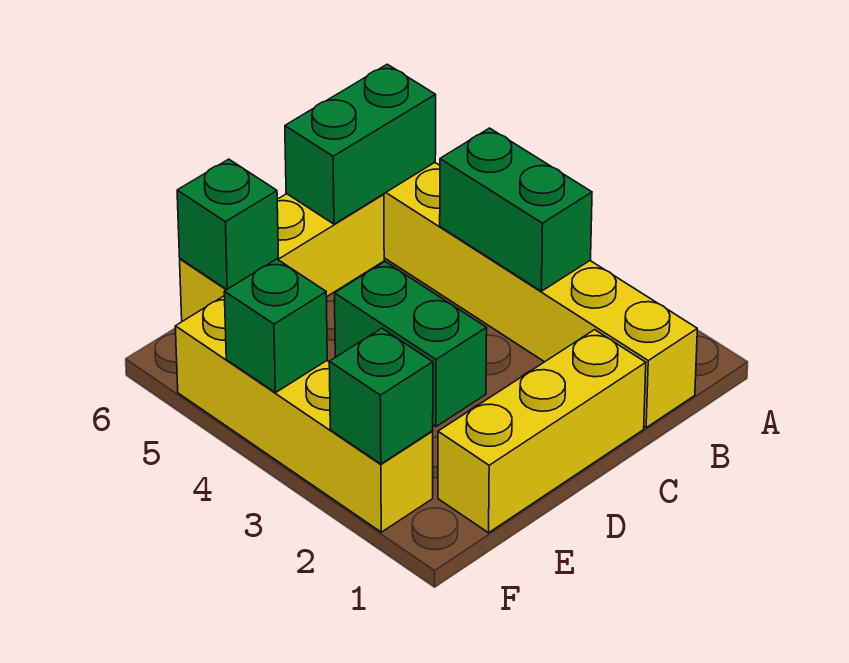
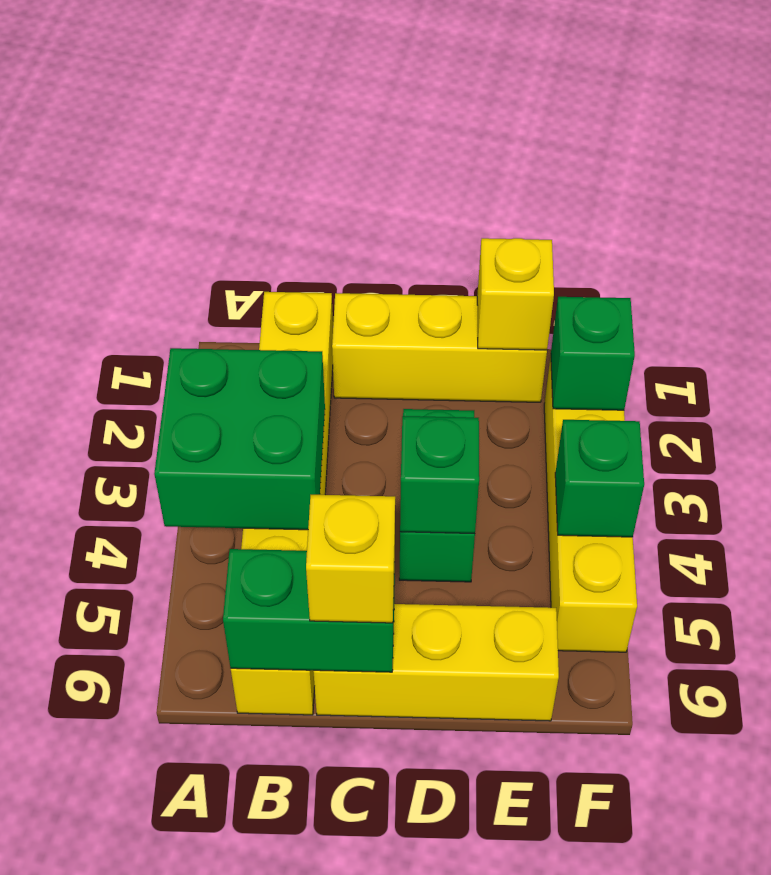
green 1x2 brick [440,128,592,291] -> green 2x2 brick [154,348,325,530]
none -> yellow 1x1 brick [306,495,395,623]
none -> yellow 1x1 brick [477,238,554,350]
green 1x1 brick [177,159,278,289] -> green 1x1 brick moved to [400,416,479,534]

